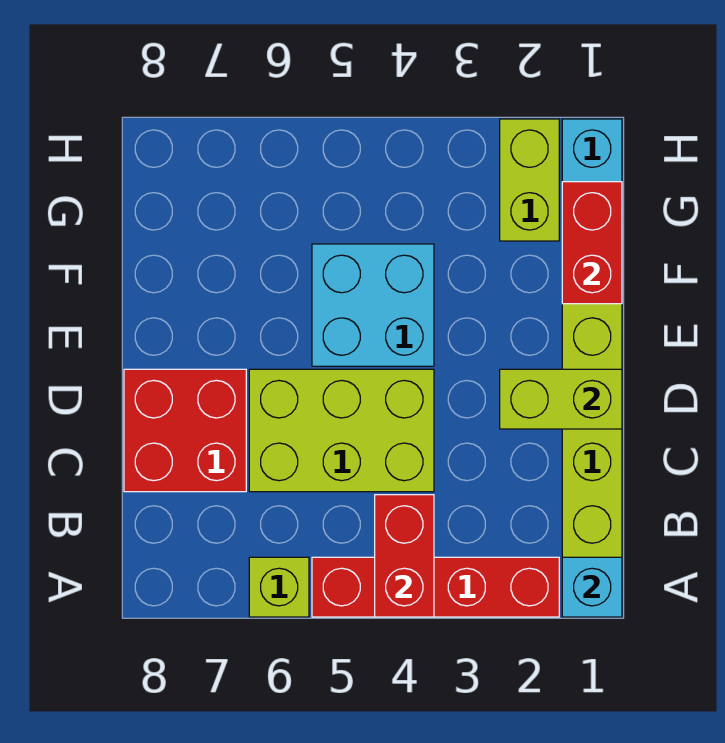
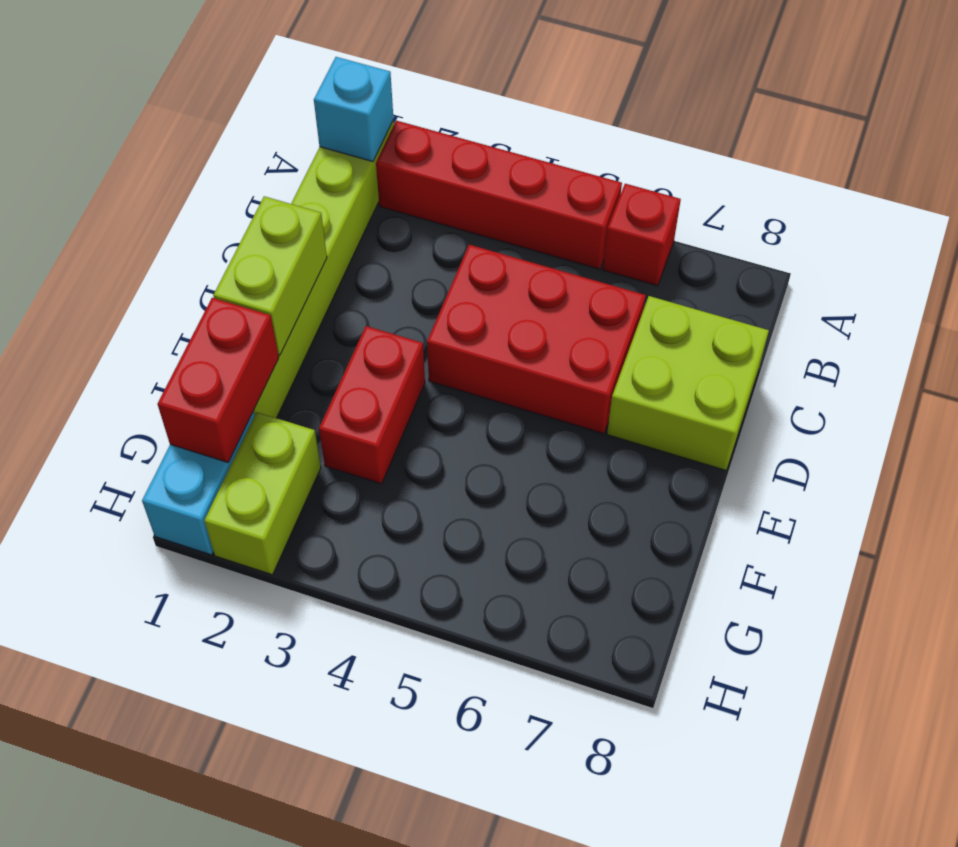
red 1x2 brick [375,495,434,617] -> red 1x2 brick moved to [319,326,425,484]
lime 1x1 brick [249,557,309,617] -> red 1x1 brick [603,184,681,286]
lime 2x3 brick [249,369,434,492] -> red 2x3 brick [427,245,646,434]
red 2x2 brick [124,369,246,492] -> lime 2x2 brick [607,296,769,470]
lime 1x2 brick [500,369,622,429] -> lime 1x2 brick turned to [213,196,327,355]
cyan 2x2 brick [312,244,434,366] -> none

